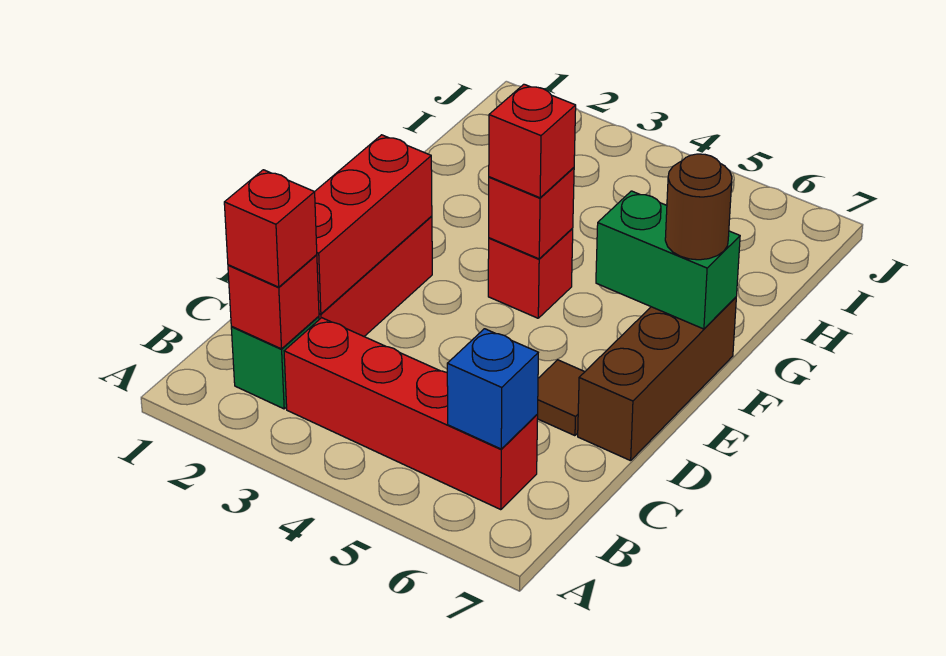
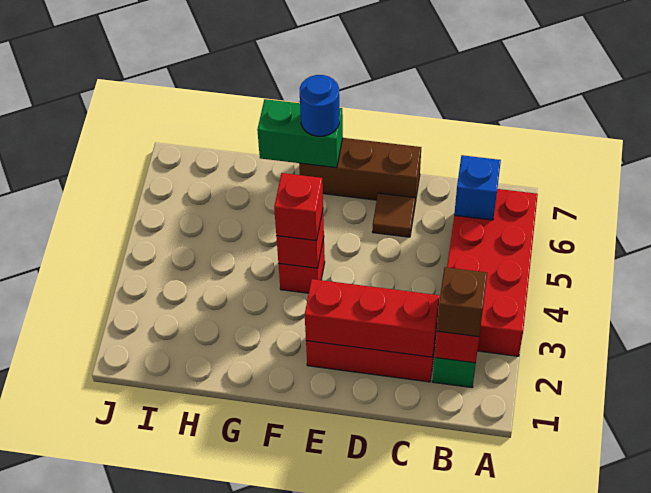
red 1x1 brick [224,170,317,287] -> brown 1x1 brick [437,267,487,337]
red 1x4 brick [284,318,538,510] -> red 2x4 brick [447,189,538,356]
green 1x2 brick [596,191,740,329] -> green 1x2 brick turned to [257,99,343,168]
brown 1x1 round brick [665,154,732,260] -> blue 1x1 round brick [300,75,339,136]

